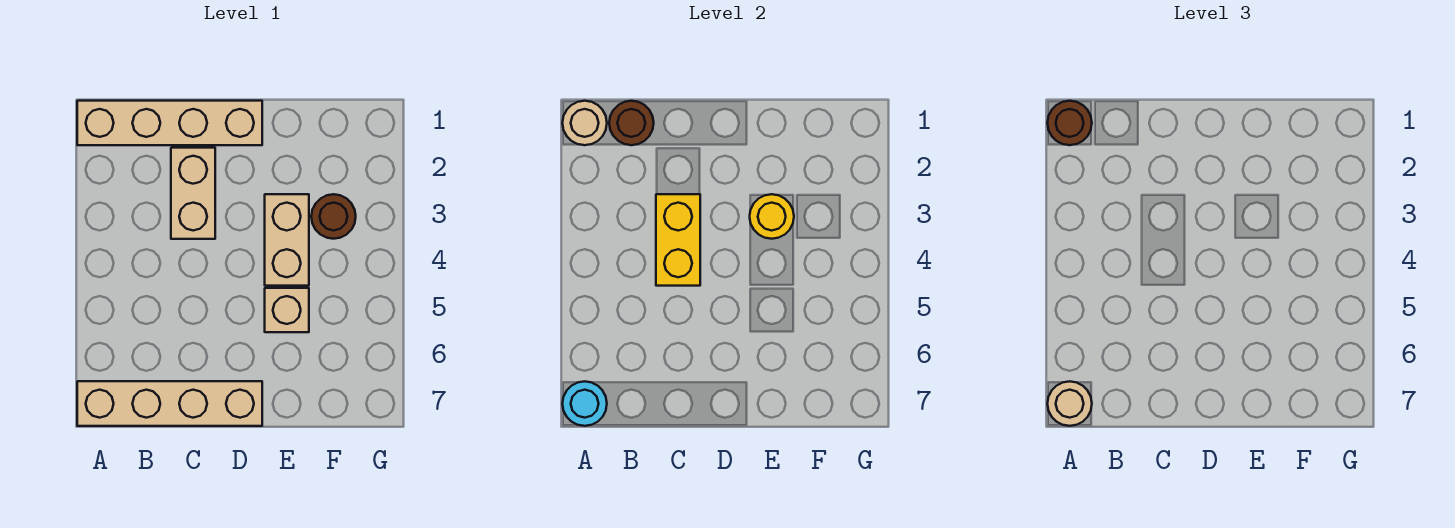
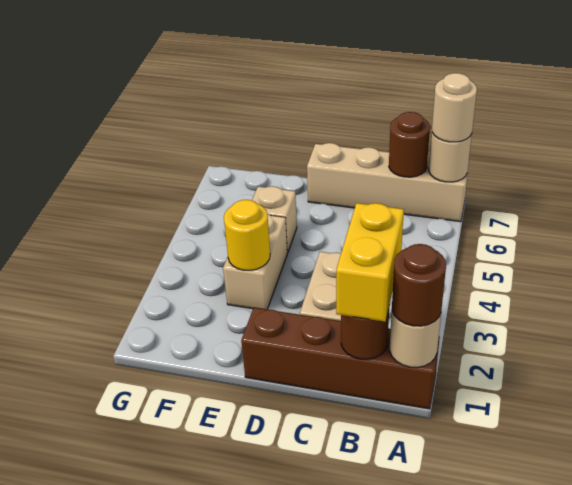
tan 1x4 brick [77,101,262,145] -> brown 1x4 brick [241,308,440,409]
cyan 1x1 round brick [562,381,607,426] -> tan 1x1 round brick [429,133,472,182]
yellow 1x2 brick [656,194,700,286] -> yellow 1x2 brick moved to [336,203,404,322]
brown 1x1 round brick [311,194,356,239] -> brown 1x1 round brick moved to [389,112,430,177]

